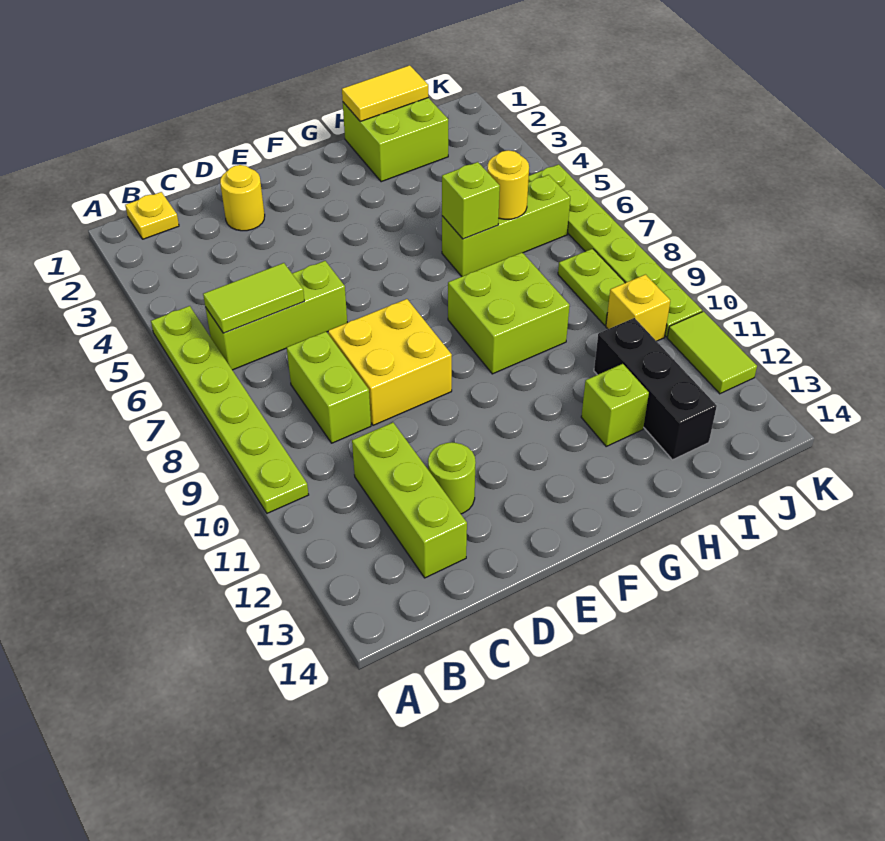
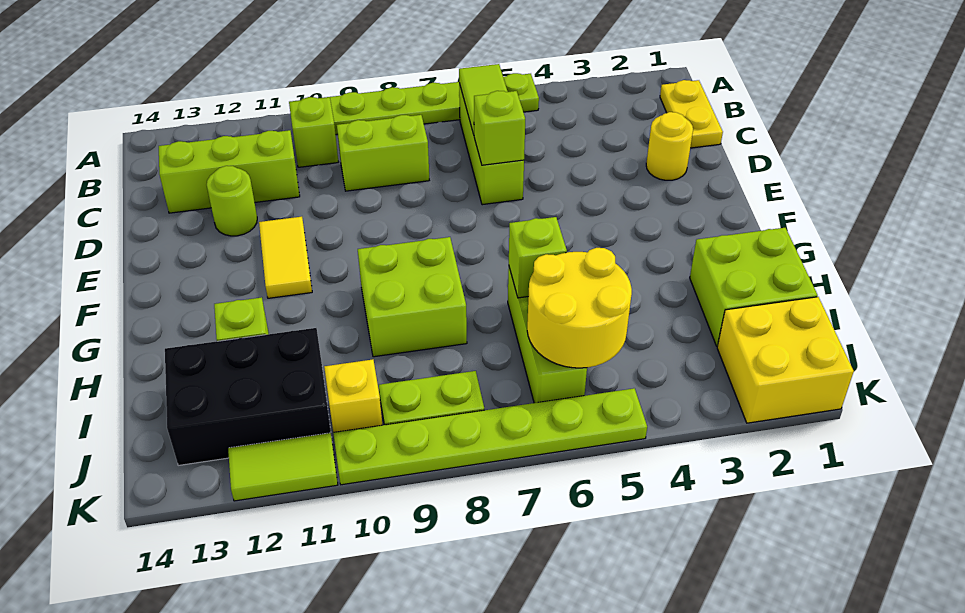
yellow 1x1 plate [125,192,179,239] -> yellow 1x2 plate [660,80,723,148]
none -> lime 1x1 brick [289,97,338,167]
none -> lime 1x1 brick [474,91,525,165]
yellow 2x2 brick [328,299,452,425] -> yellow 2x2 brick moved to [717,297,854,423]
yellow 1x2 tile [342,65,429,121] -> yellow 1x2 tile moved to [259,217,312,298]
yellow 1x1 round brick [487,150,529,219] -> yellow 2x2 round brick [527,248,632,368]
black 1x3 brick [594,318,717,460] -> black 2x3 brick [165,328,331,465]

